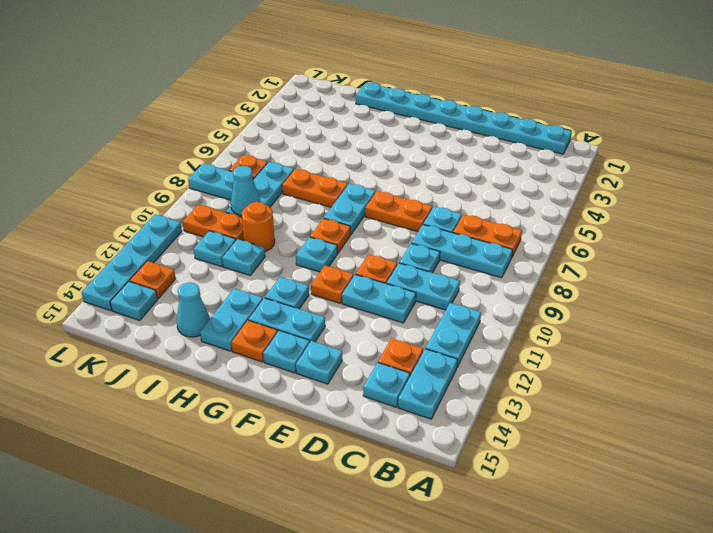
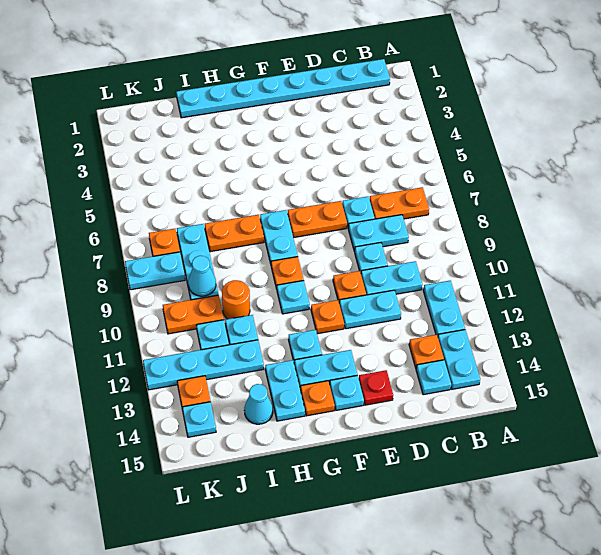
cyan 1x3 plate [412,225,513,278] -> cyan 1x2 plate [348,215,409,251]
cyan 1x1 plate [296,341,342,384] -> red 1x1 plate [359,370,393,405]
cyan 1x4 plate [81,215,182,311] -> cyan 1x4 plate turned to [143,340,264,390]

